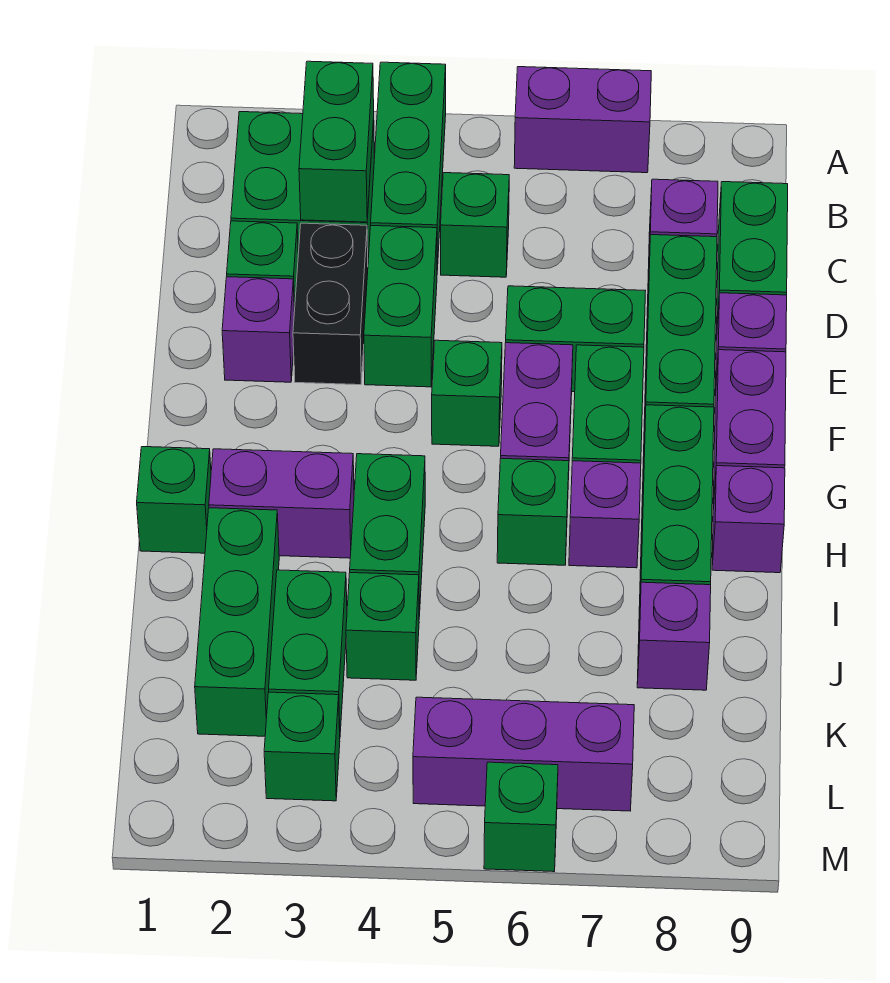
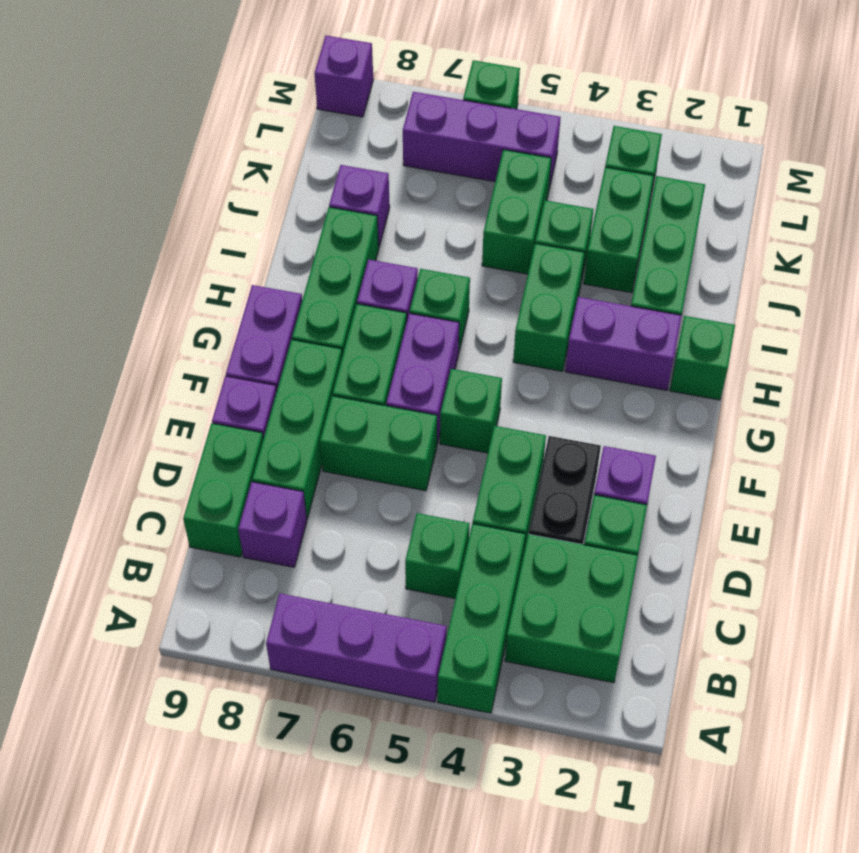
purple 1x2 brick [514,67,651,173] -> purple 1x3 brick [266,594,446,702]
green 1x2 brick [299,61,374,222] -> green 1x2 brick moved to [482,150,551,274]
purple 1x1 brick [712,466,785,573] -> purple 1x1 brick moved to [315,36,373,117]

